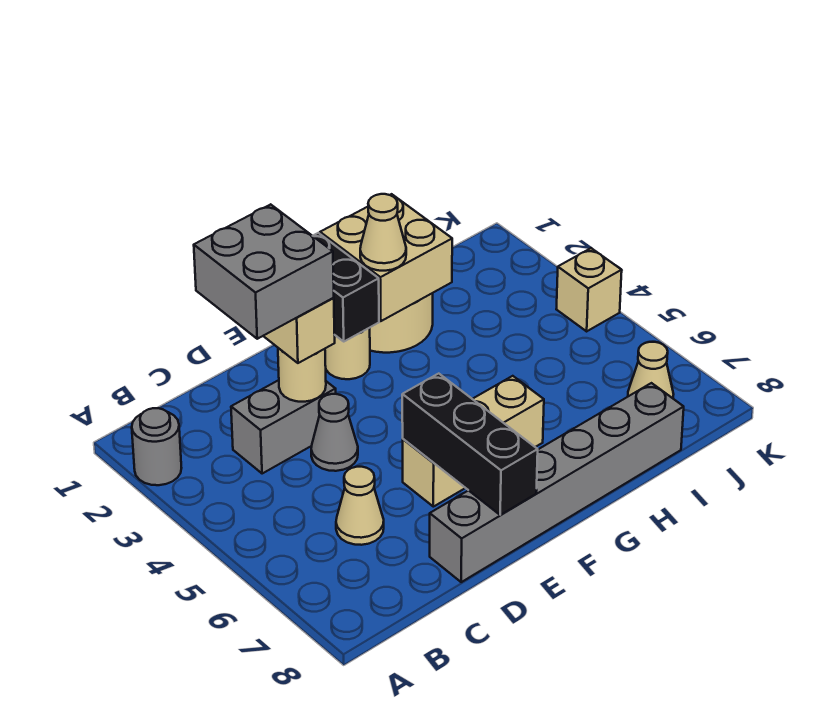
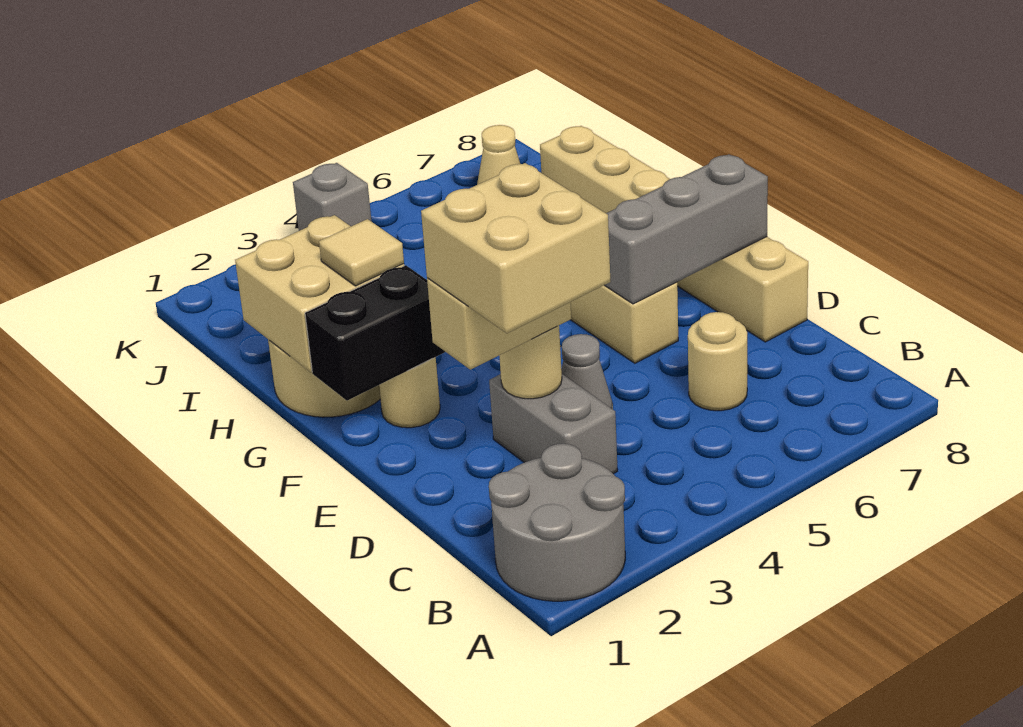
grey 1x1 round brick [132,408,181,485] -> grey 2x2 round brick [489,444,625,601]
grey 2x2 brick [194,204,334,339] -> tan 2x2 brick [421,163,610,333]
tan 1x1 cone [336,467,384,545] -> tan 1x1 round brick [688,312,747,411]
grey 1x6 brick [430,383,684,582] -> tan 1x6 brick [540,126,808,342]
black 1x3 brick [402,374,538,515] -> grey 1x3 brick [605,154,768,304]
tan 1x1 cone [360,194,406,271] -> tan 1x1 tile [319,219,404,286]
tan 1x1 brick [556,248,622,331] -> grey 1x1 brick [293,163,372,231]

